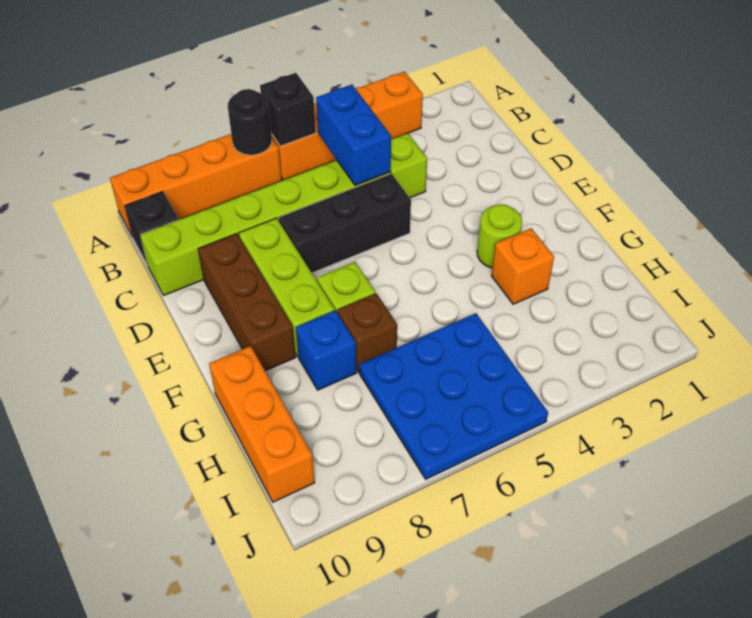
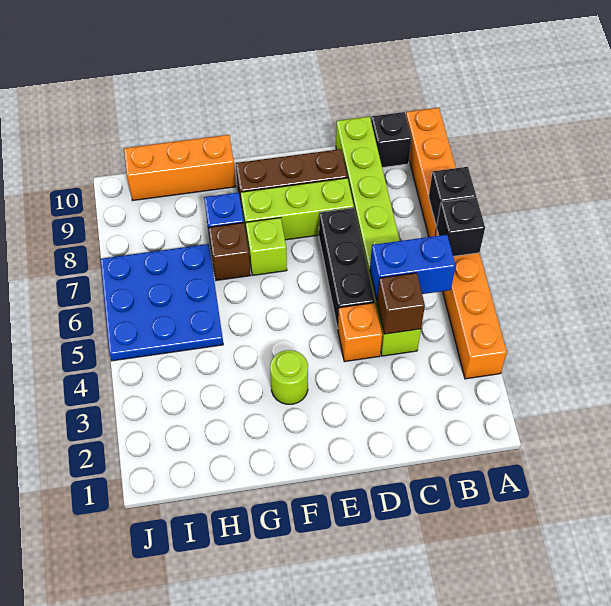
black 1x1 round brick [228,89,272,155] -> black 1x1 brick [429,167,476,226]
none -> brown 1x1 brick [377,273,425,334]
orange 1x1 brick [491,228,554,304] -> orange 1x1 brick moved to [338,303,382,362]

